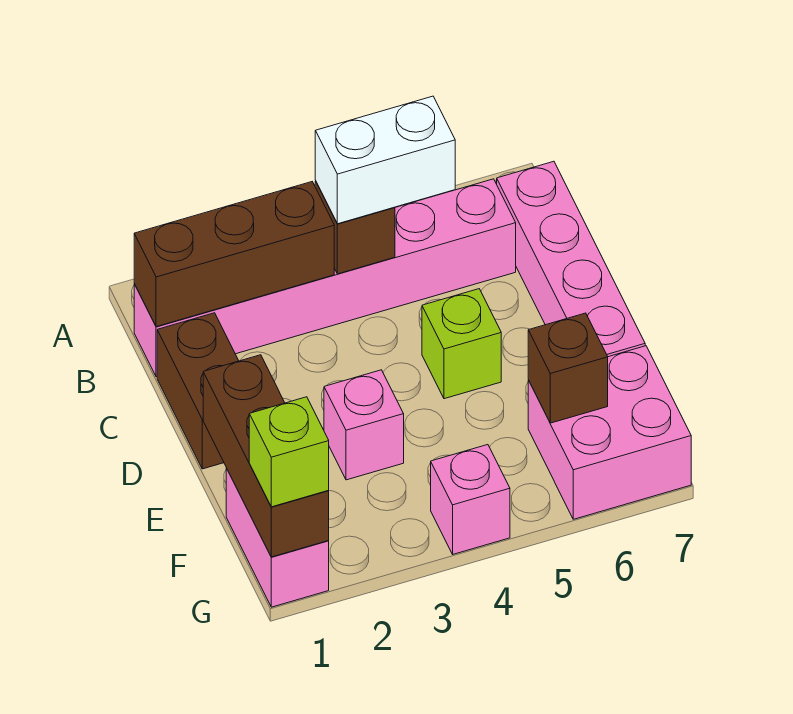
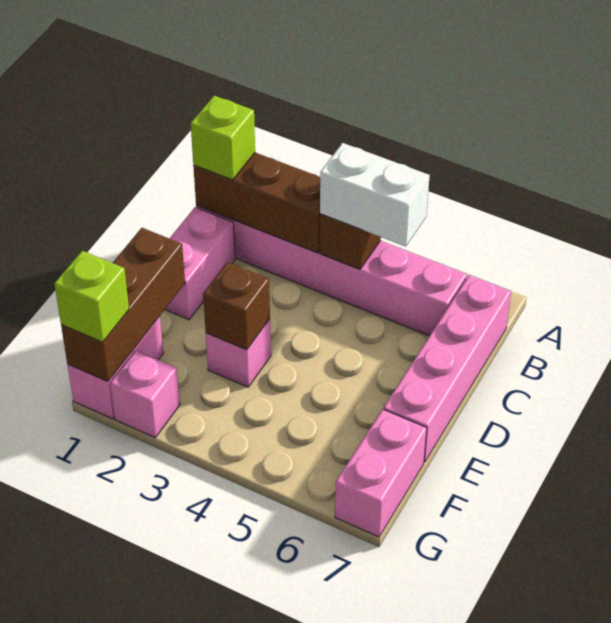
brown 1x2 brick [157,313,239,469] -> pink 1x2 brick [165,207,235,320]
lime 1x1 brick [422,289,501,399] -> lime 1x1 brick moved to [191,96,255,180]
pink 2x2 brick [528,346,691,519] -> pink 1x2 brick [335,409,427,537]
brown 1x1 brick [528,313,608,423] -> brown 1x1 brick moved to [203,262,270,350]
pink 1x1 brick [431,445,510,554] -> pink 1x1 brick moved to [110,350,180,438]

